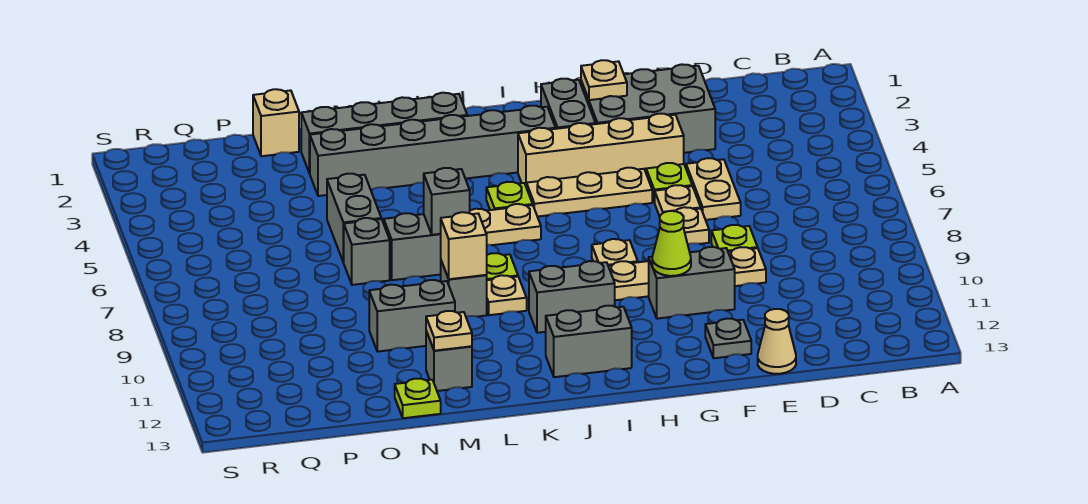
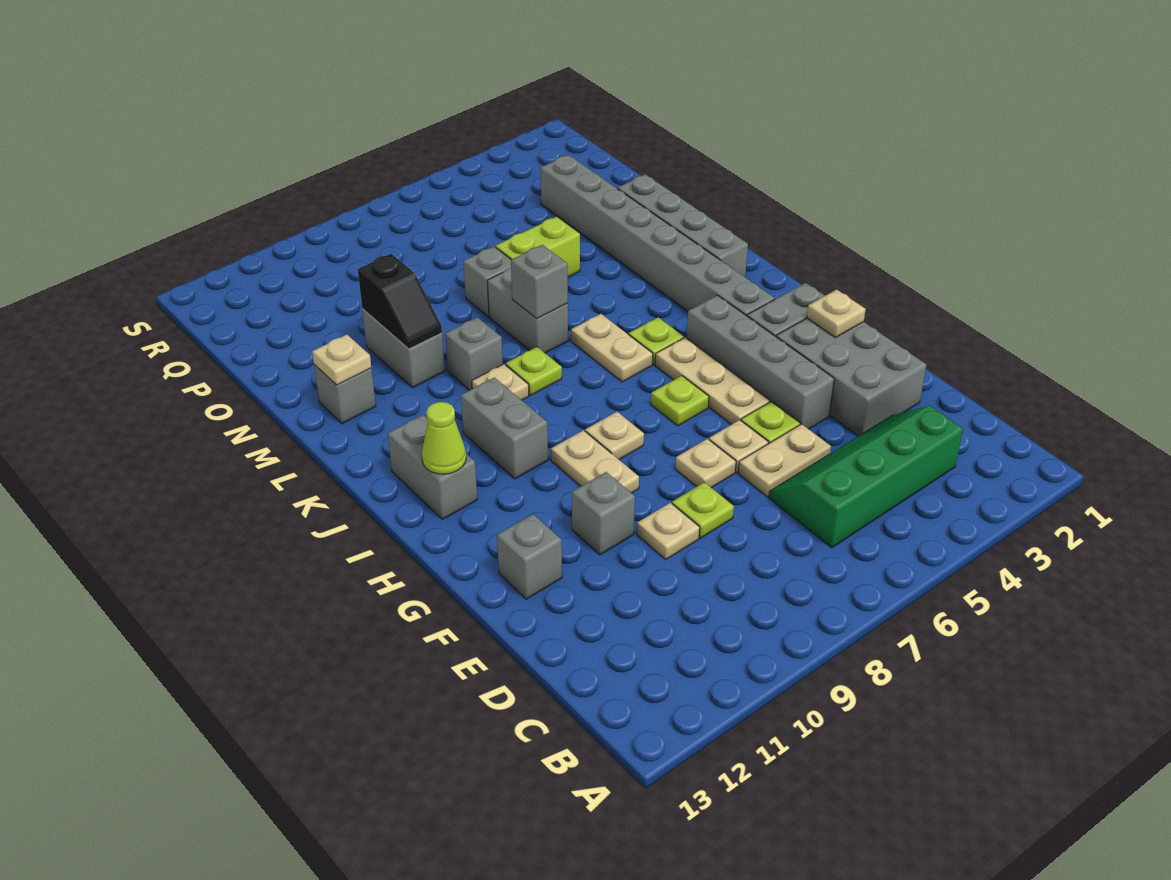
none -> green 2x4 slope [769,406,963,547]
tan 1x1 cone [758,309,796,374] -> none
tan 1x4 brick [518,114,684,185] -> grey 1x4 brick [687,295,834,429]
grey 1x2 brick [649,247,735,319] -> grey 1x1 brick [572,472,635,555]
grey 1x1 plate [705,319,751,358] -> grey 1x1 brick [497,514,562,599]
lime 1x1 cone [652,211,691,276] -> lime 1x1 cone moved to [422,402,466,474]
grey 1x6 brick [310,106,556,196] -> grey 1x8 brick [540,155,775,316]
tan 1x1 brick [441,212,487,279] -> none
none -> black 1x2 slope [358,254,442,349]
grey 1x2 brick [327,174,381,262] -> lime 1x2 brick [496,217,580,277]
lime 1x1 plate [395,379,441,418] -> lime 1x1 plate moved to [651,376,709,426]
tan 1x1 brick [253,89,299,156] -> none

